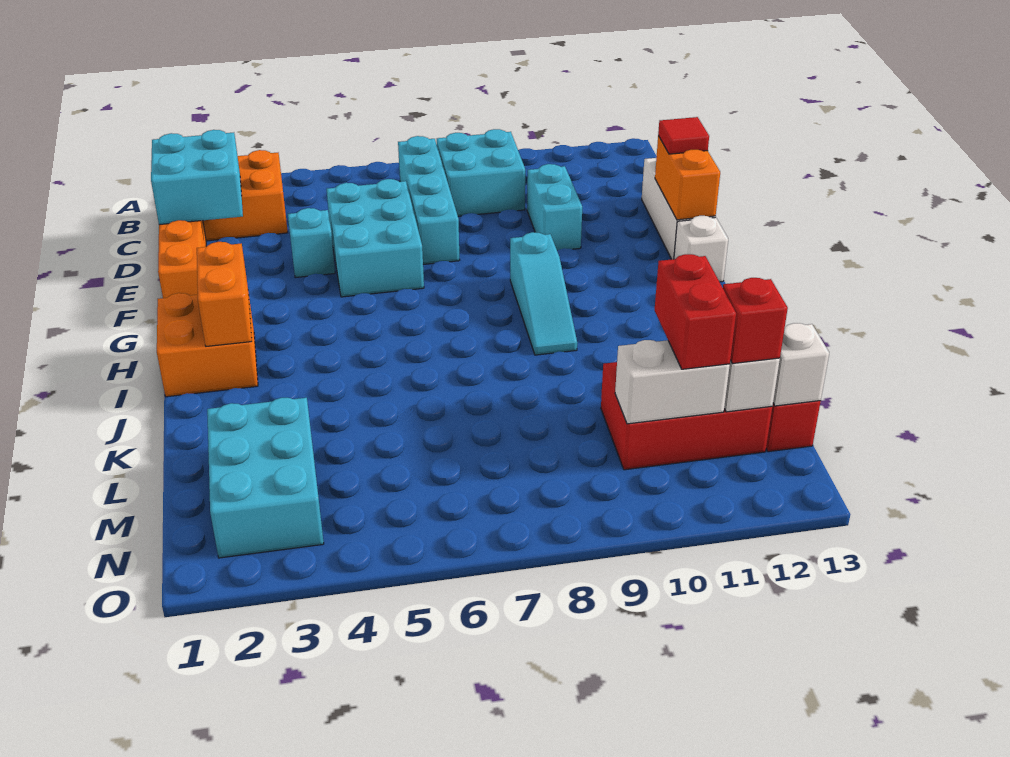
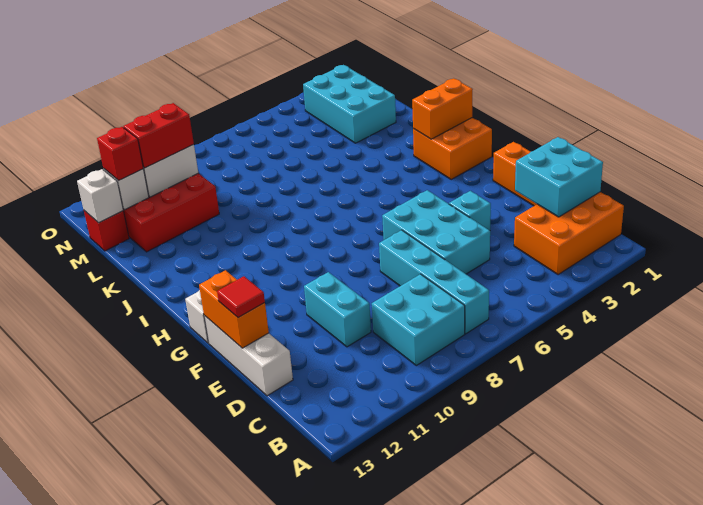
cyan 1x3 slope [510,232,577,355] -> none
orange 1x2 brick [197,242,252,346] -> orange 1x2 brick turned to [412,78,473,139]
red 1x2 brick [655,254,736,369] -> red 1x2 brick turned to [123,103,194,168]

